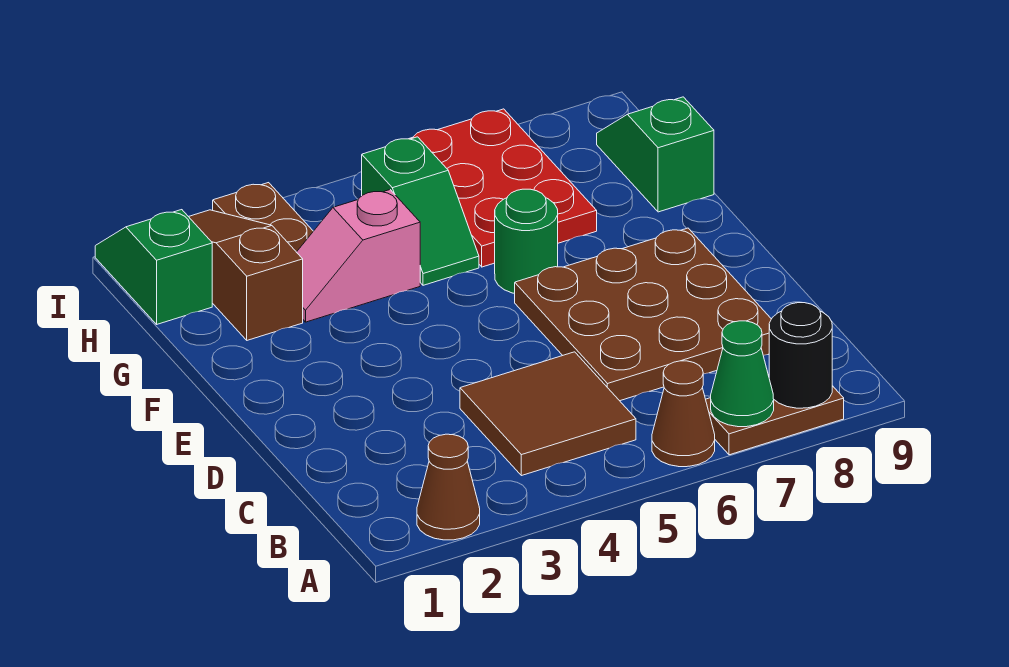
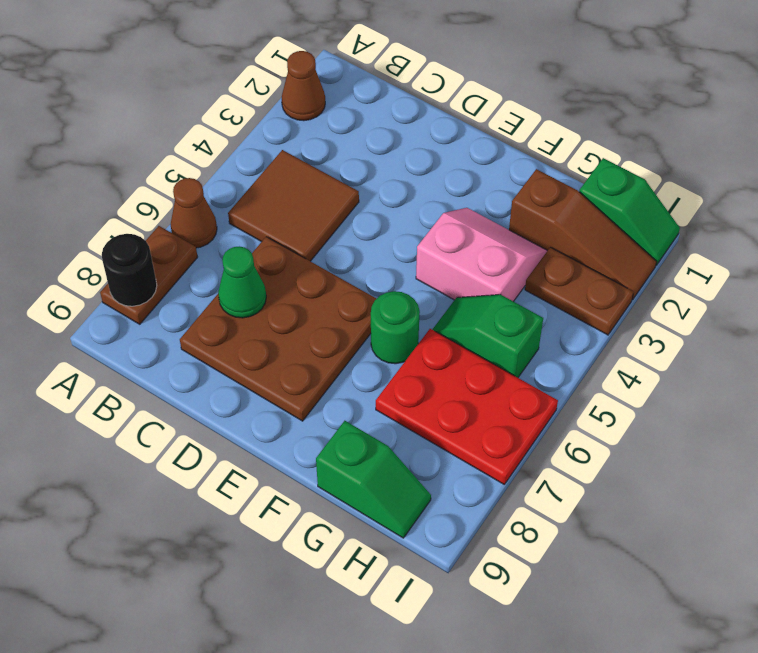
green 1x1 cone [711,321,774,427] -> green 1x1 cone moved to [218,246,266,318]
pink 1x2 slope [297,190,420,322] -> pink 2x2 slope [416,208,547,302]

